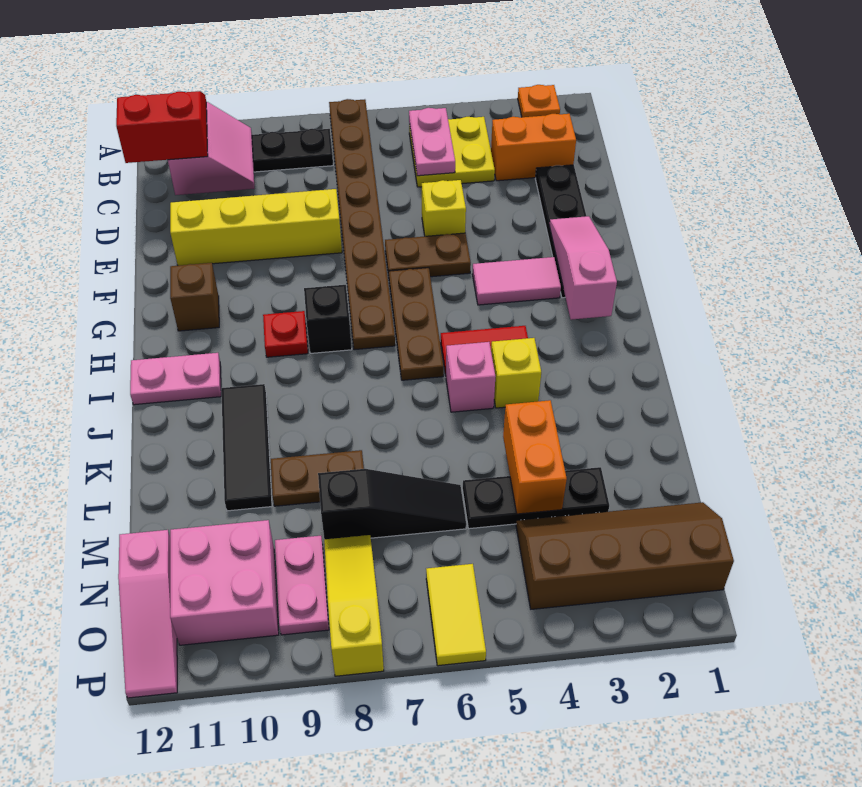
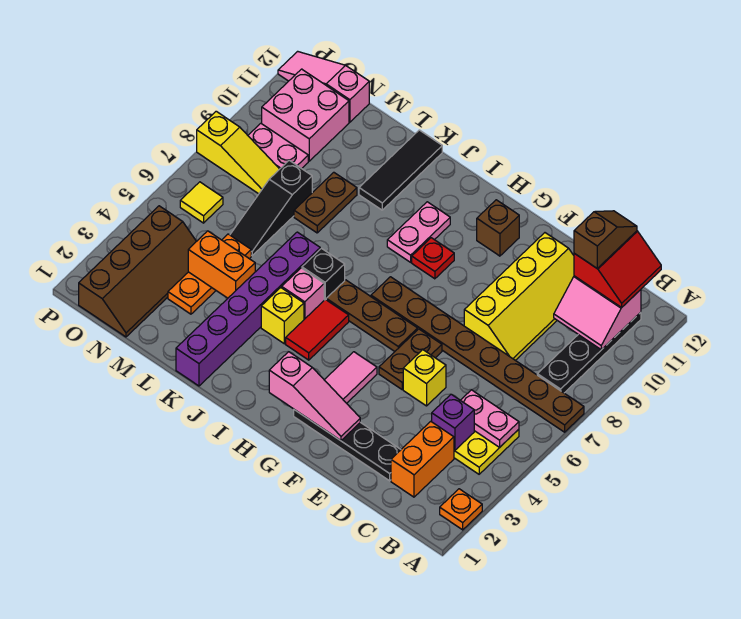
none -> purple 1x1 brick [432,394,474,451]
none -> brown 1x2 slope [574,211,637,268]
black 1x1 brick [304,285,352,353] -> black 1x1 brick moved to [302,249,345,300]
pink 1x2 plate [130,353,221,405] -> pink 1x2 plate moved to [387,202,450,262]
black 1x3 tile [221,384,272,511] -> black 1x3 tile turned to [359,130,442,210]
none -> purple 1x6 brick [176,232,320,386]
black 1x3 plate [463,467,609,529] -> orange 1x3 plate [168,234,251,314]
yellow 1x2 tile [426,564,486,666] -> yellow 1x1 tile [180,182,223,223]

